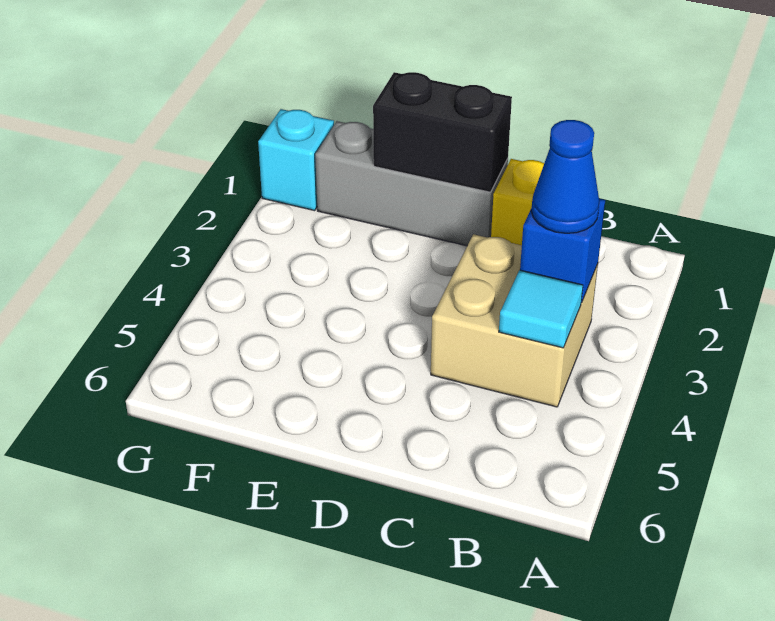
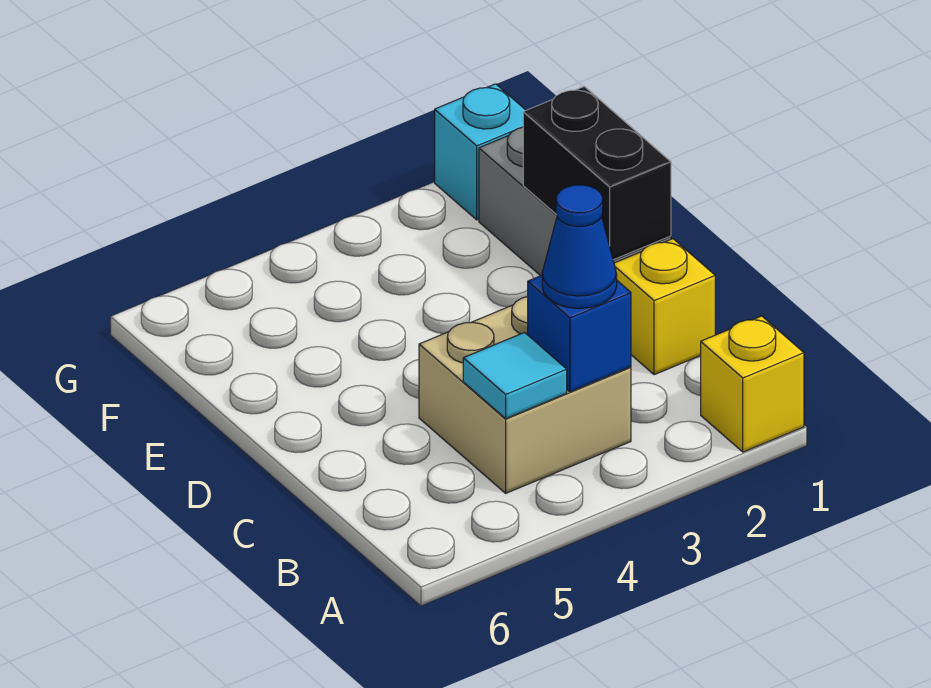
none -> yellow 1x1 brick [701,316,804,452]

